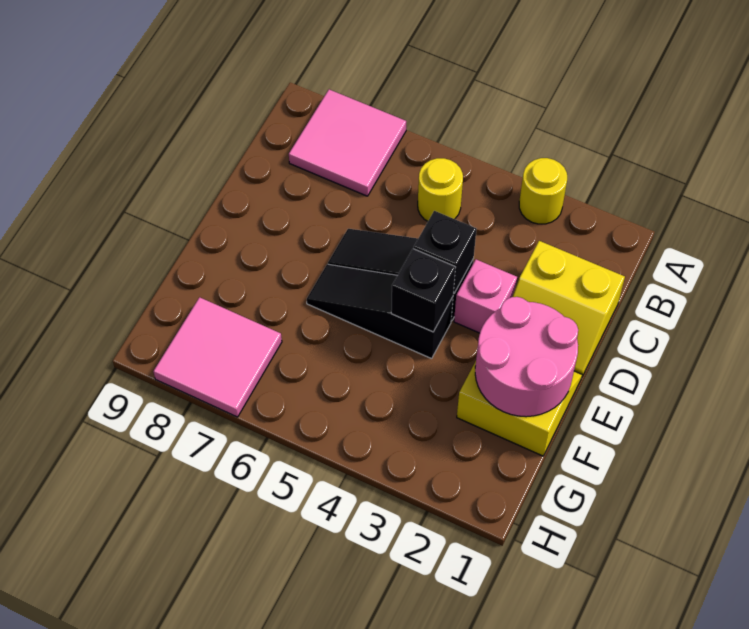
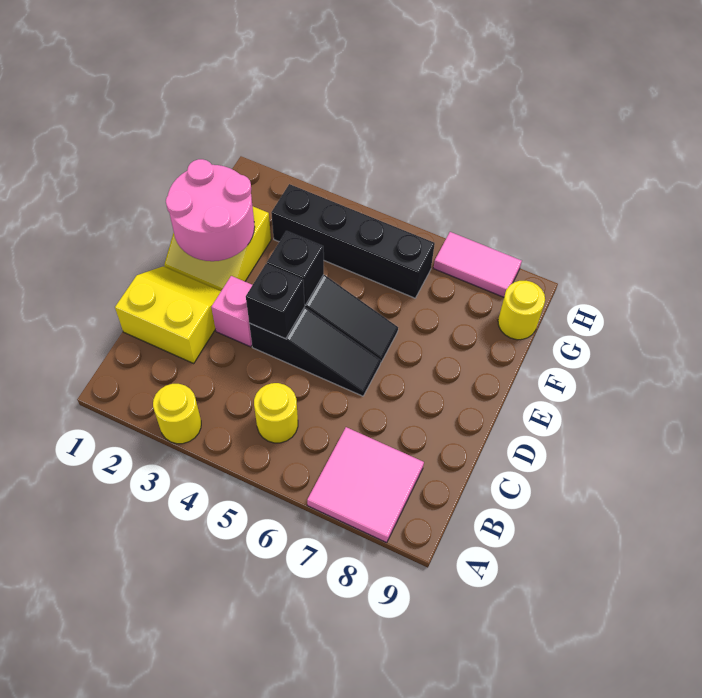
none -> black 1x4 brick [271,184,435,298]
pink 2x2 tile [153,297,282,417] -> pink 1x2 tile [434,232,522,297]
none -> yellow 1x1 round brick [498,281,545,340]

